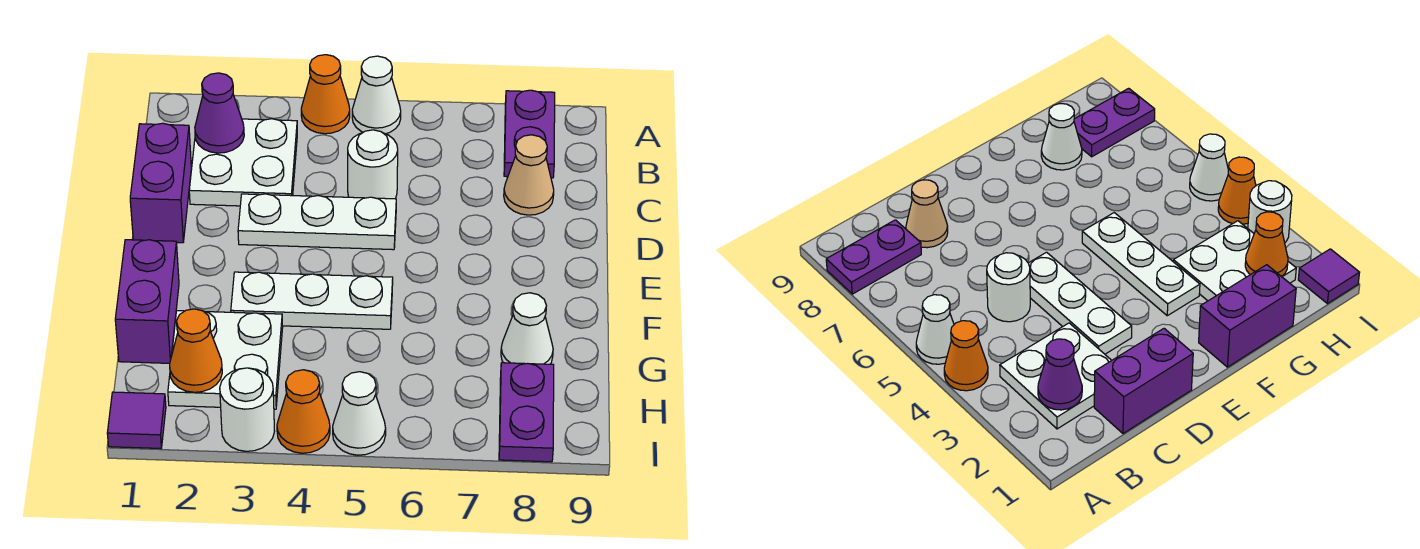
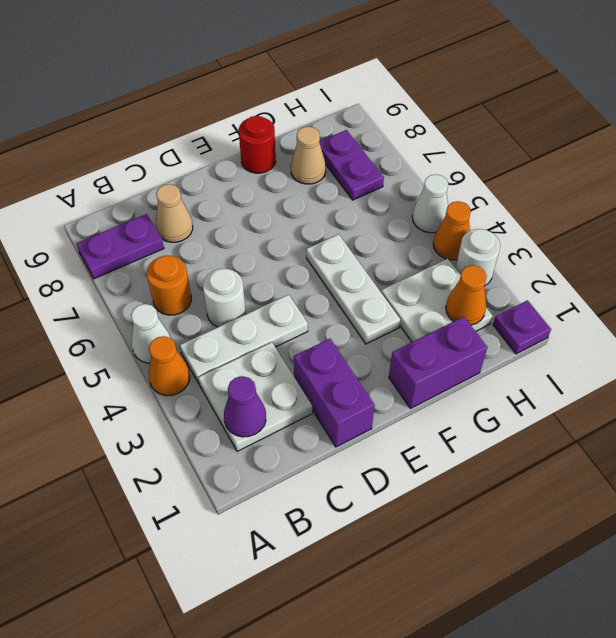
none -> orange 1x1 round brick [147,256,191,315]
purple 1x2 brick [130,123,191,243] -> purple 1x2 brick turned to [294,339,375,447]
white 1x3 plate [238,194,396,250] -> white 1x3 plate turned to [180,295,308,383]
none -> red 1x1 round brick [239,116,276,173]
white 1x1 cone [501,293,553,364] -> tan 1x1 cone [291,126,326,184]
purple 1x2 plate [499,363,554,462] -> purple 1x2 plate turned to [319,130,384,200]
purple 1x1 tile [107,392,166,449] -> purple 1x1 plate [493,300,551,354]

